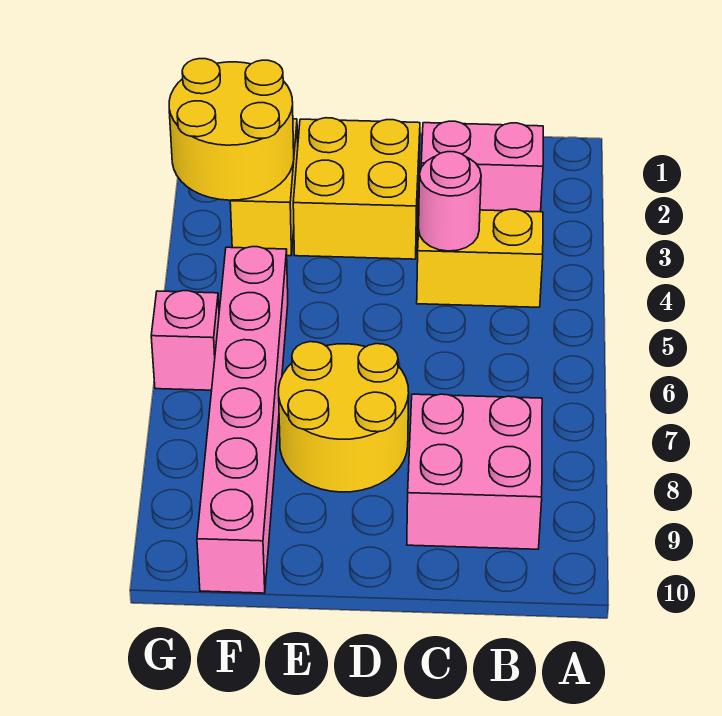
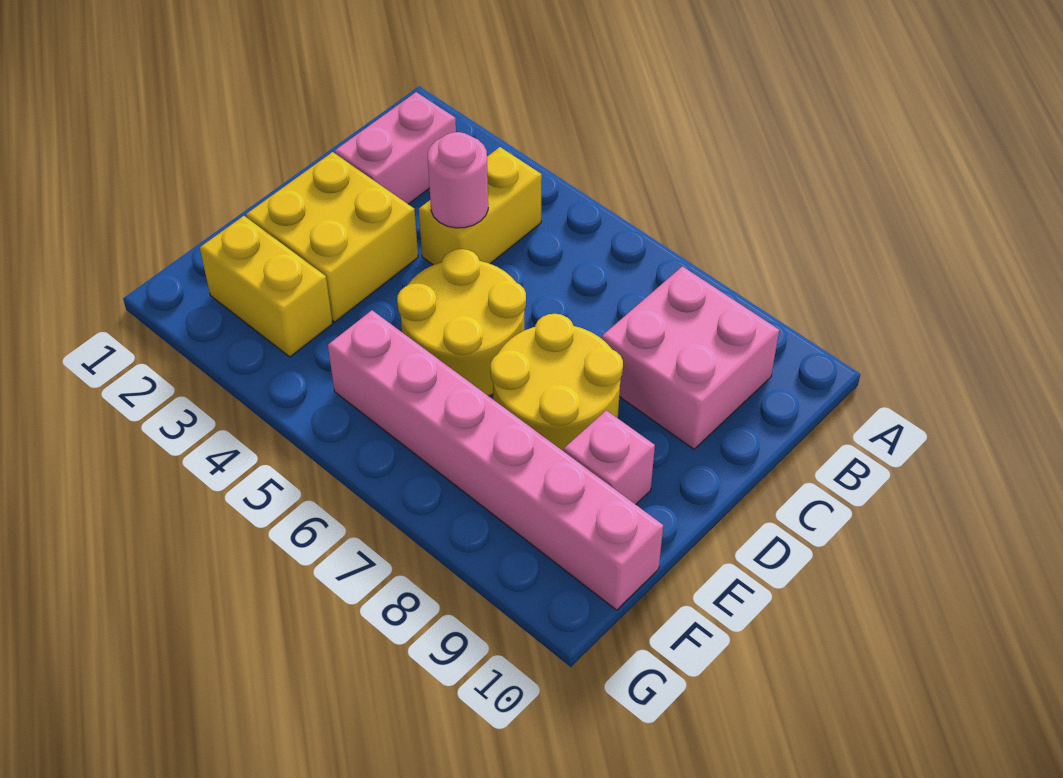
yellow 2x2 round brick [169,59,294,201] -> yellow 2x2 round brick moved to [397,249,526,396]
pink 1x1 brick [151,291,219,390] -> pink 1x1 brick moved to [564,410,655,504]

